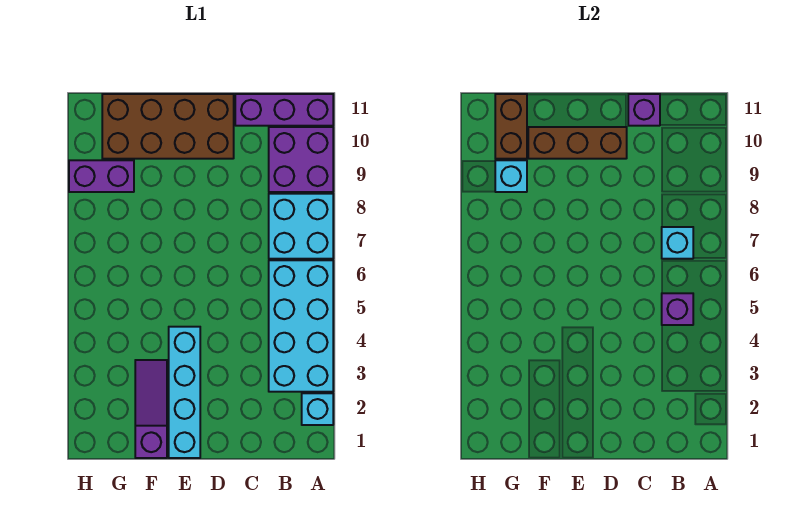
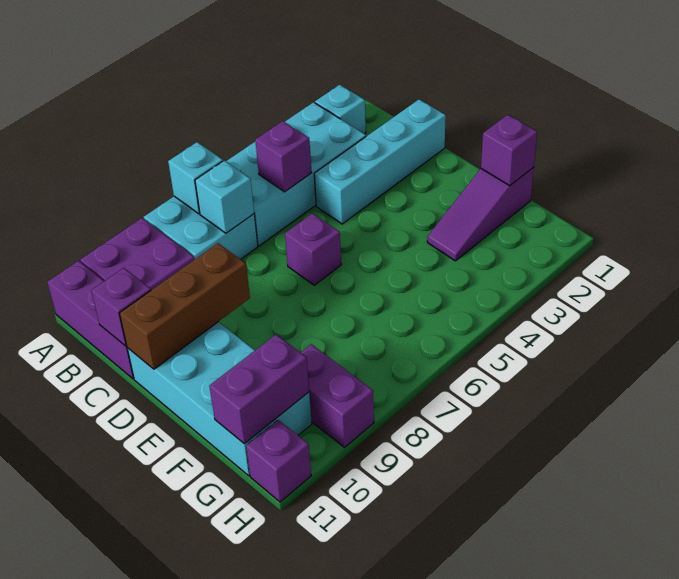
none -> purple 1x1 brick [285,213,341,285]
brown 2x4 brick [102,94,234,159] -> cyan 2x4 brick [127,322,312,476]
brown 1x3 brick [528,127,627,159] -> brown 1x3 brick turned to [119,243,250,369]
cyan 1x4 brick [169,327,200,458] -> cyan 1x4 brick moved to [314,99,446,224]
none -> purple 1x1 brick [481,115,537,185]
cyan 1x1 brick [495,160,527,192] -> cyan 1x1 brick moved to [168,142,223,214]
brown 1x2 brick [495,94,527,159] -> purple 1x2 brick [209,335,309,444]
none -> purple 1x1 brick [246,420,311,502]

